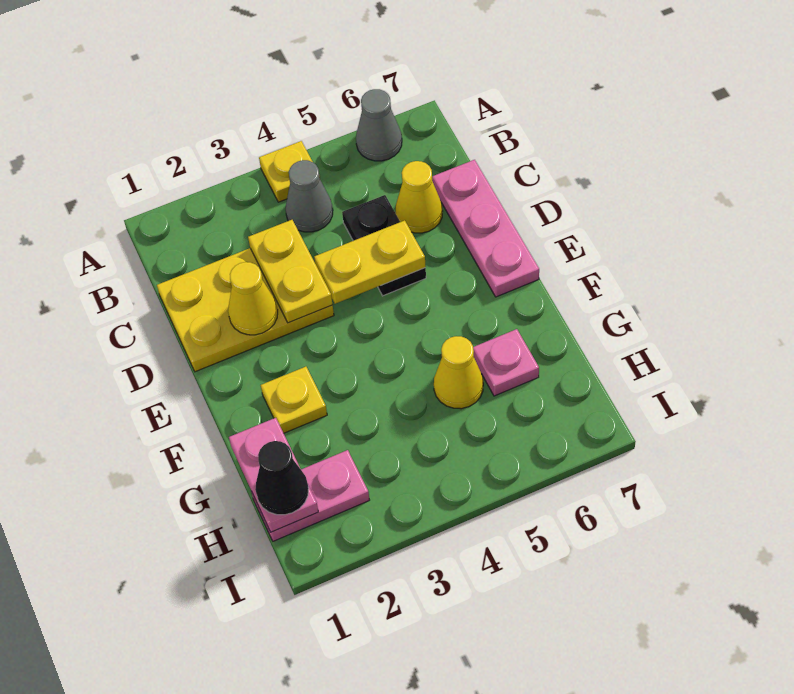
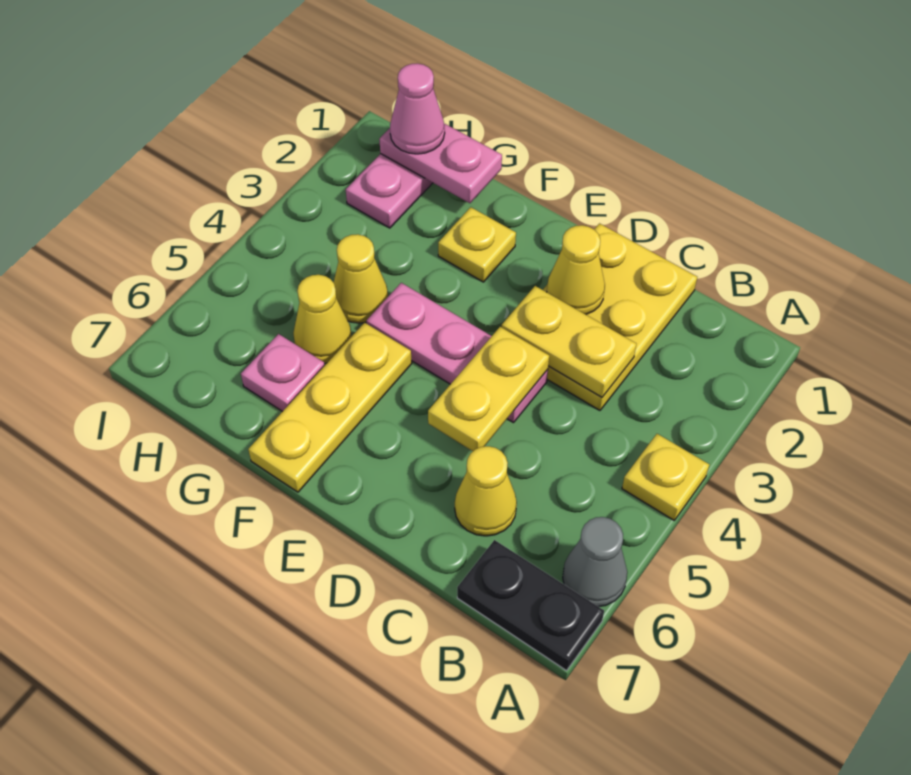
grey 1x1 cone [286,160,333,232] -> none
black 1x2 plate [342,195,426,296] -> black 1x2 plate moved to [457,540,604,671]
pink 1x3 plate [432,160,539,297] -> pink 1x3 plate moved to [366,283,548,423]
none -> yellow 1x3 plate [248,322,412,492]
none -> yellow 1x1 cone [334,234,388,323]
black 1x1 cone [255,441,309,515] -> pink 1x1 cone [390,63,445,154]

